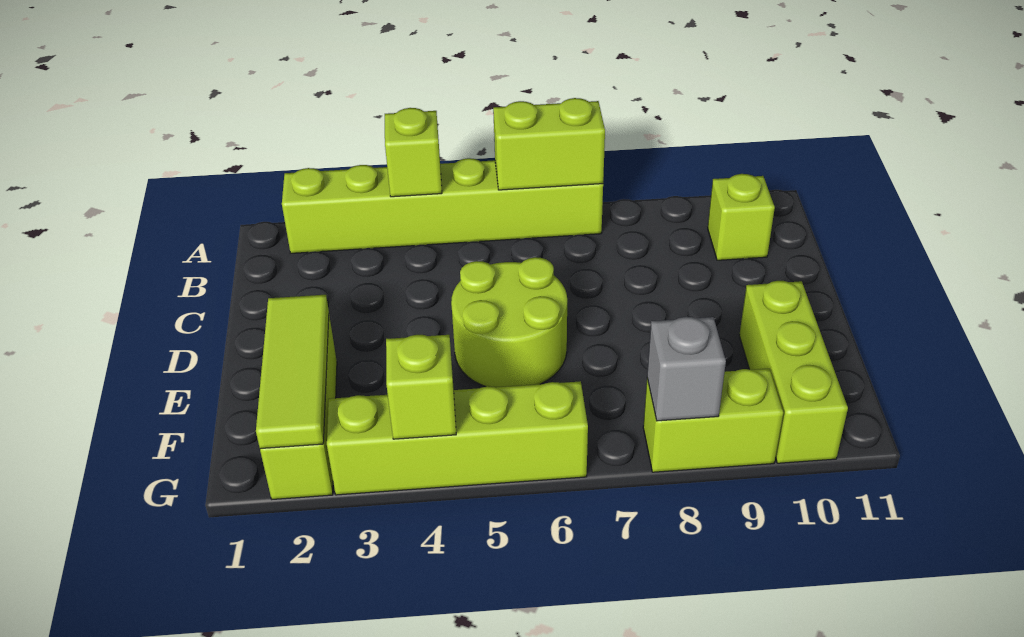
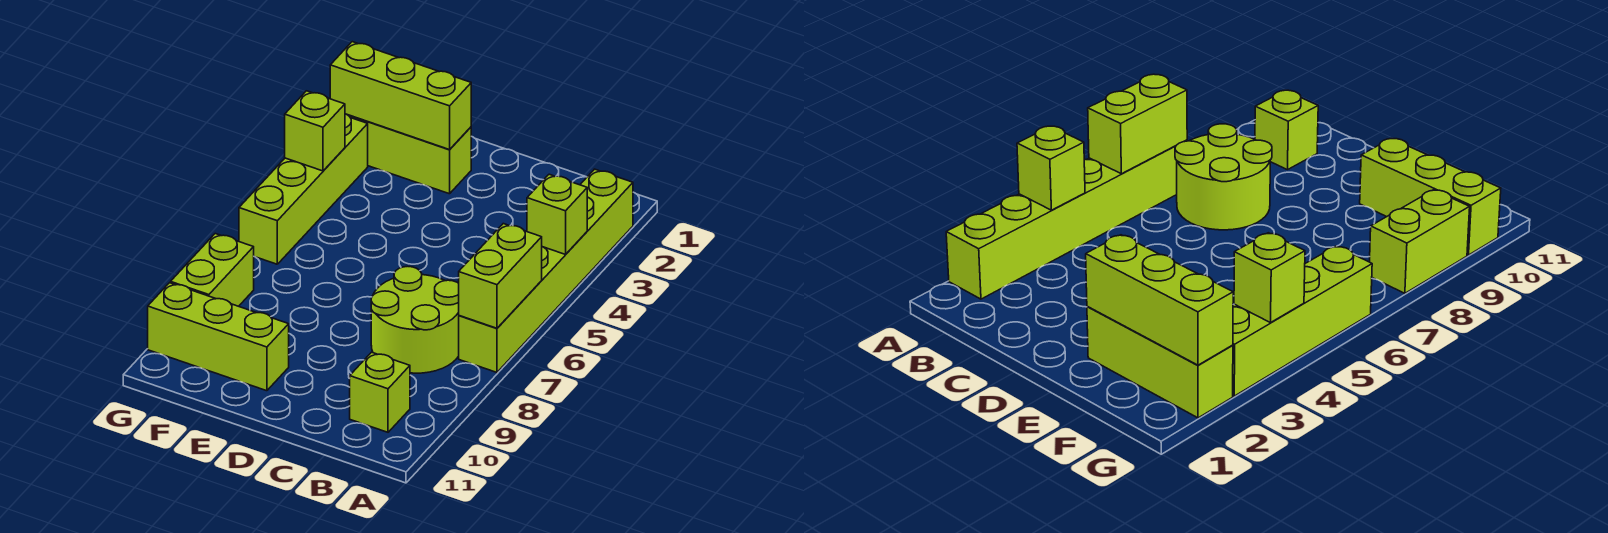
lime 2x2 round brick [451,257,567,387] -> lime 2x2 round brick moved to [371,266,459,373]
lime 1x3 tile [256,295,329,449] -> lime 1x3 brick [330,42,471,150]
grey 1x1 brick [647,317,726,421] -> none

